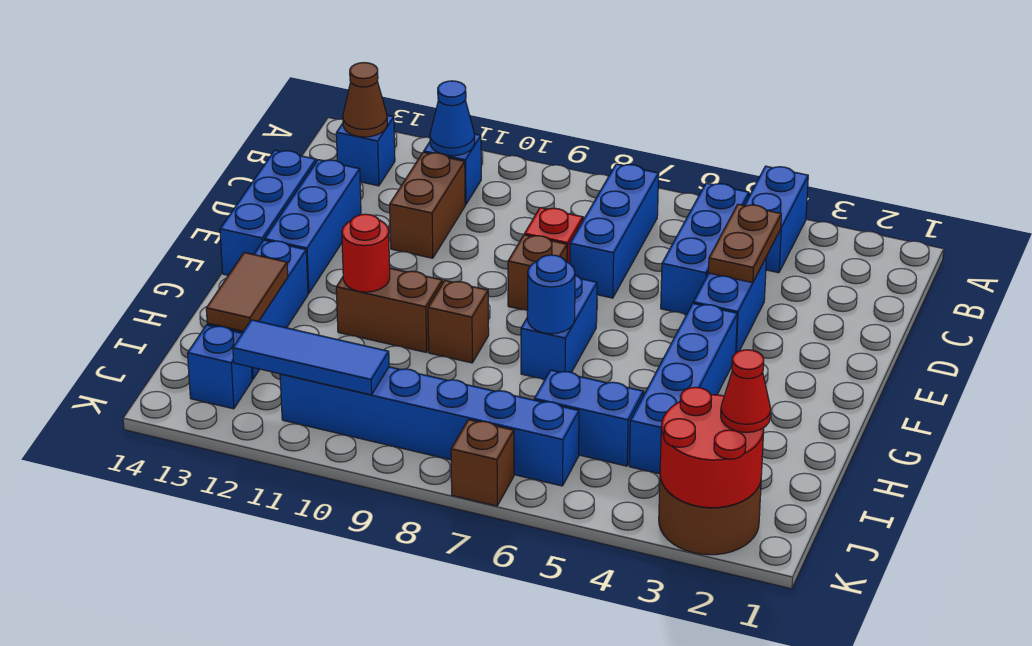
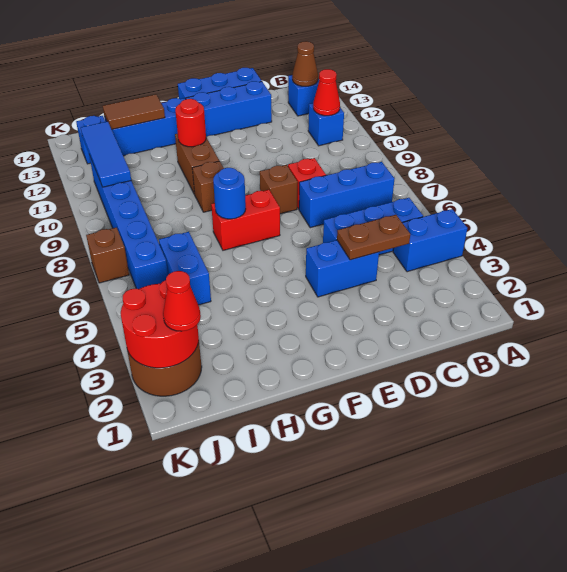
blue 1x1 cone [430,81,475,156] -> red 1x1 cone [313,69,340,116]
brown 1x2 brick [390,152,465,258] -> none
blue 1x4 brick [629,303,737,474] -> none
blue 1x2 brick [521,275,597,380] -> red 1x2 brick [211,190,280,250]

